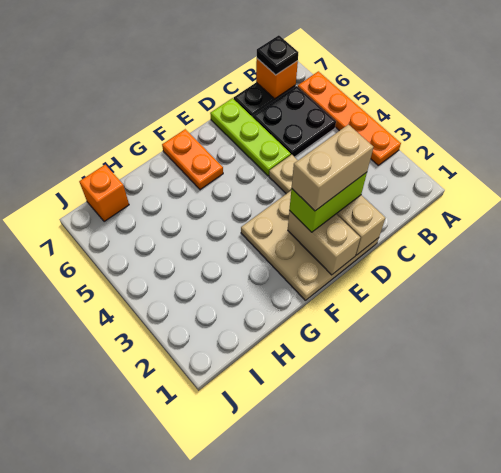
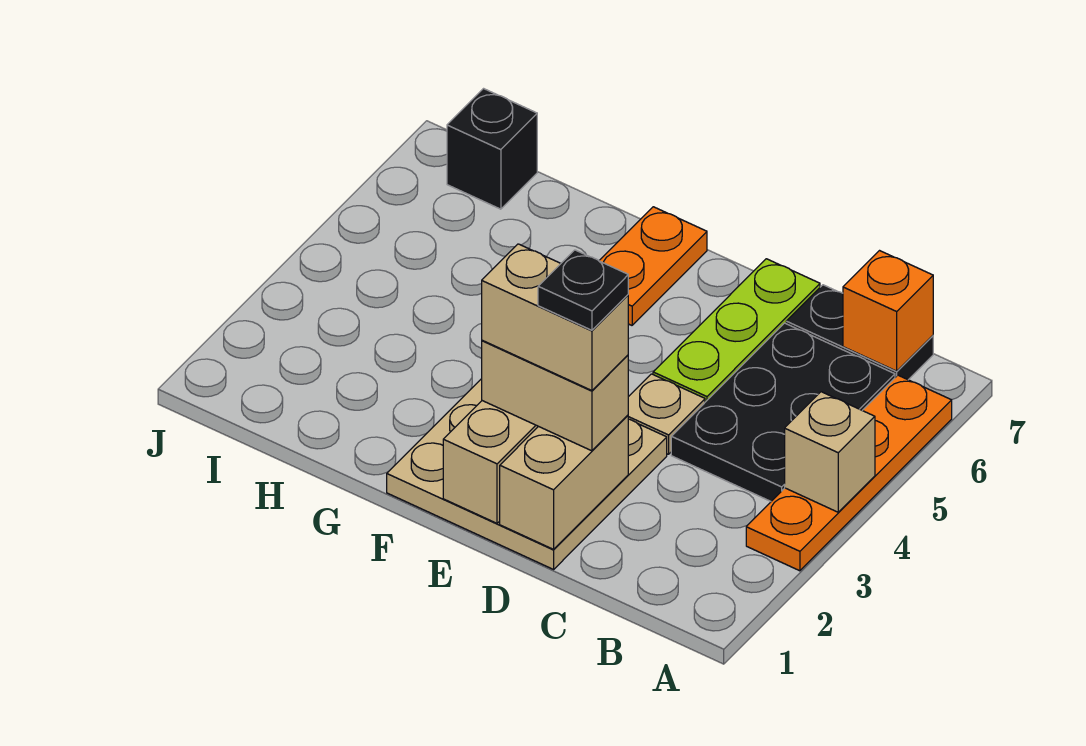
none -> tan 1x1 brick [785,392,875,512]
black 2x2 plate [253,86,336,157] -> black 2x3 plate [671,323,895,501]
black 1x1 plate [257,35,298,75] -> black 1x1 plate moved to [538,250,628,330]
lime 1x2 brick [289,172,367,232] -> tan 1x2 brick [482,340,628,451]
orange 1x1 brick [79,165,129,222] -> black 1x1 brick [447,89,537,209]

